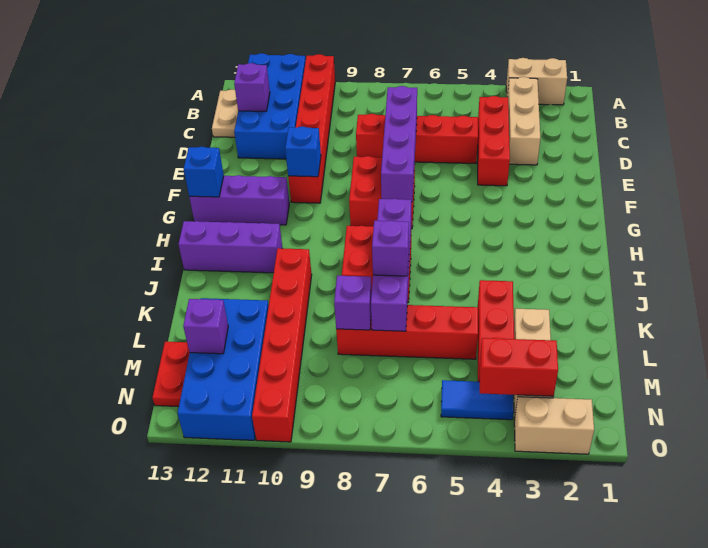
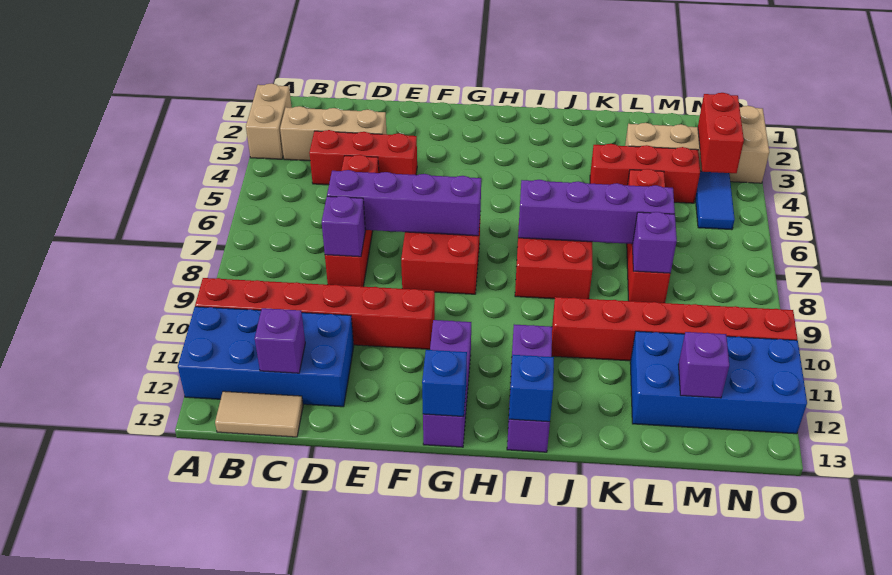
tan 1x2 plate [212,89,238,137] -> tan 1x2 tile [215,391,303,437]
blue 1x1 brick [285,126,321,177] -> blue 1x1 brick moved to [509,355,554,422]
purple 1x1 brick [372,221,409,276] -> purple 1x1 brick moved to [322,196,365,257]
red 1x2 plate [152,342,190,407] -> none

